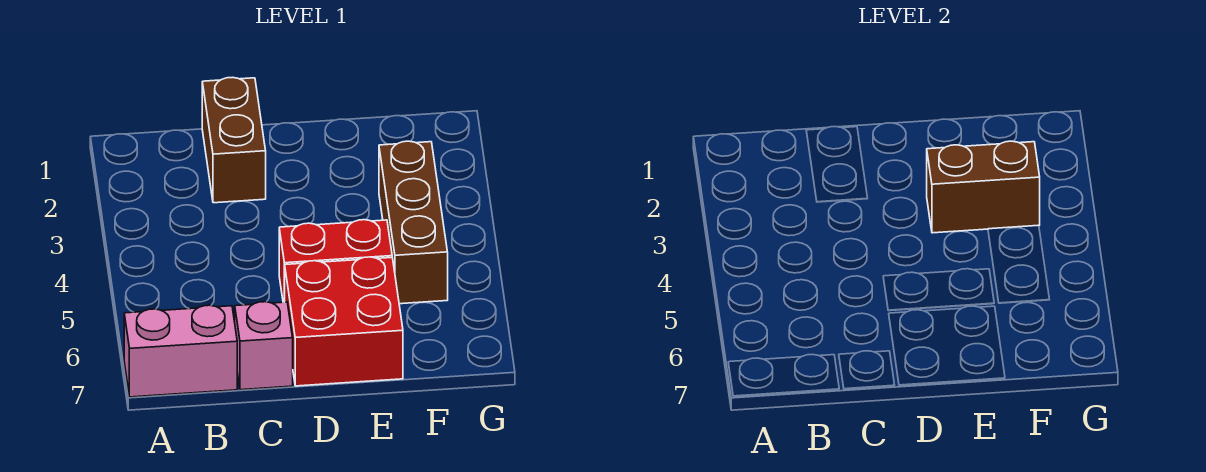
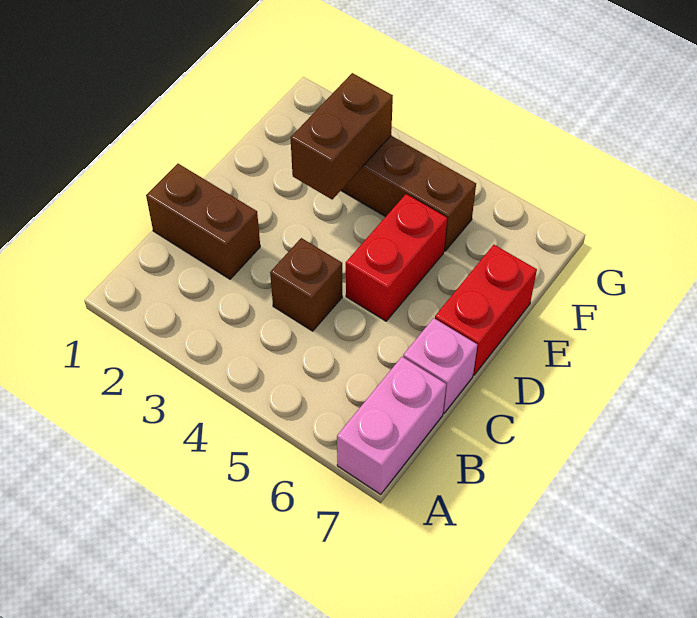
none -> brown 1x1 brick [270,238,342,331]
red 2x2 brick [285,257,403,386] -> red 1x2 brick [435,245,537,375]

